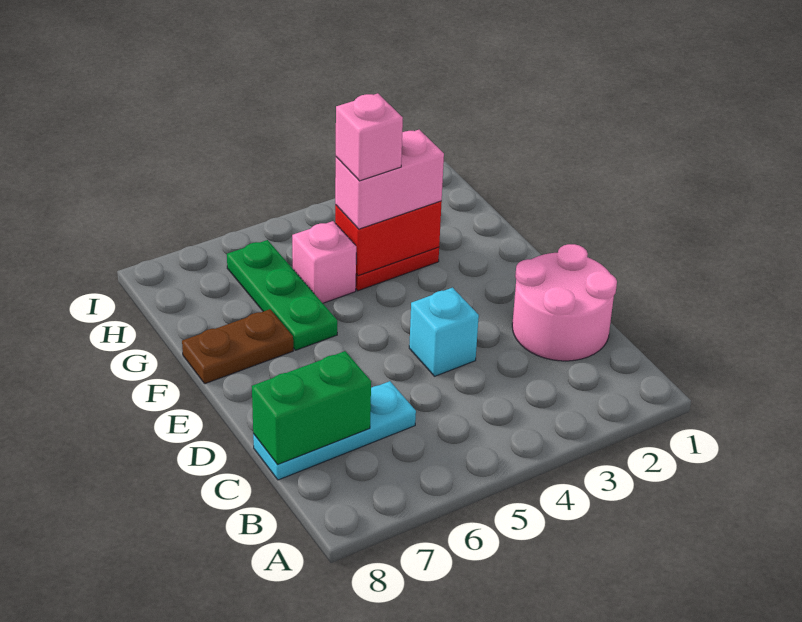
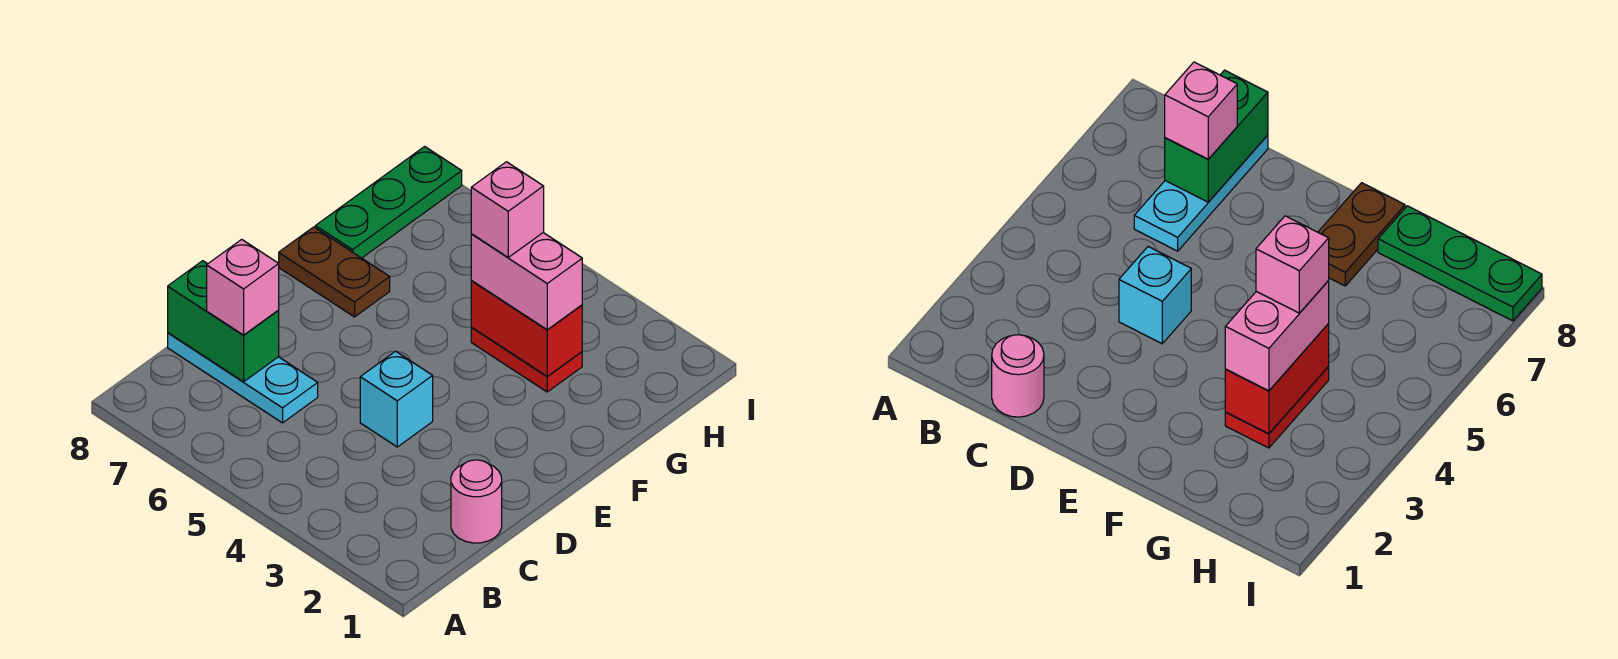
pink 2x2 round brick [512,244,617,361] -> pink 1x1 round brick [451,460,502,543]
green 1x3 plate [227,240,337,350] -> green 1x3 plate moved to [315,146,462,258]
pink 1x1 brick [292,221,356,303] -> pink 1x1 brick moved to [207,239,279,335]

